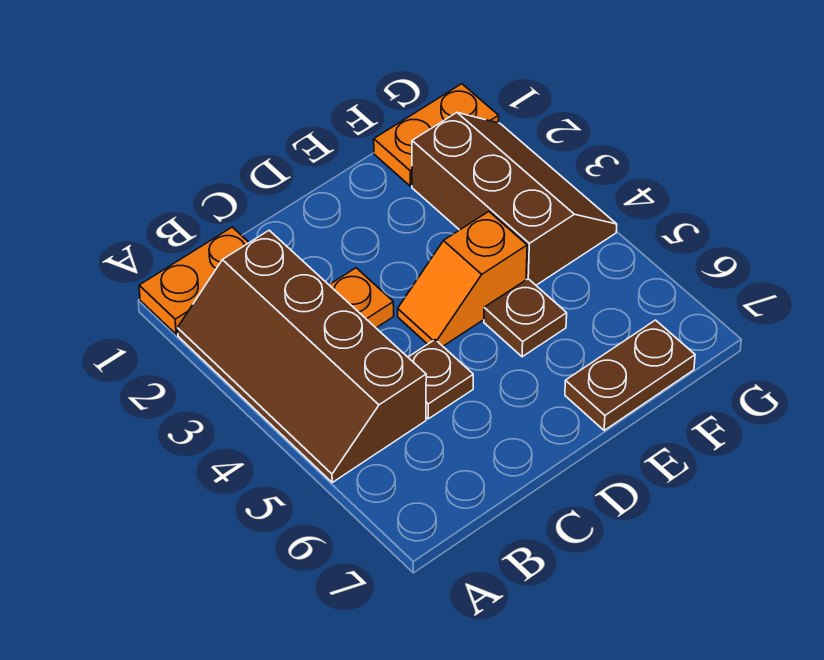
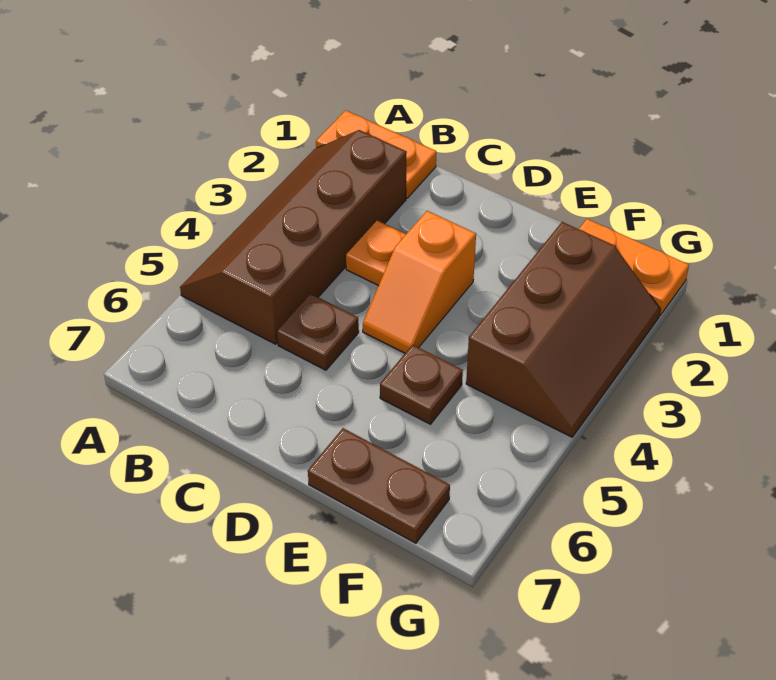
orange 1x2 slope [398,212,527,346] -> orange 1x2 slope turned to [363,211,476,353]

